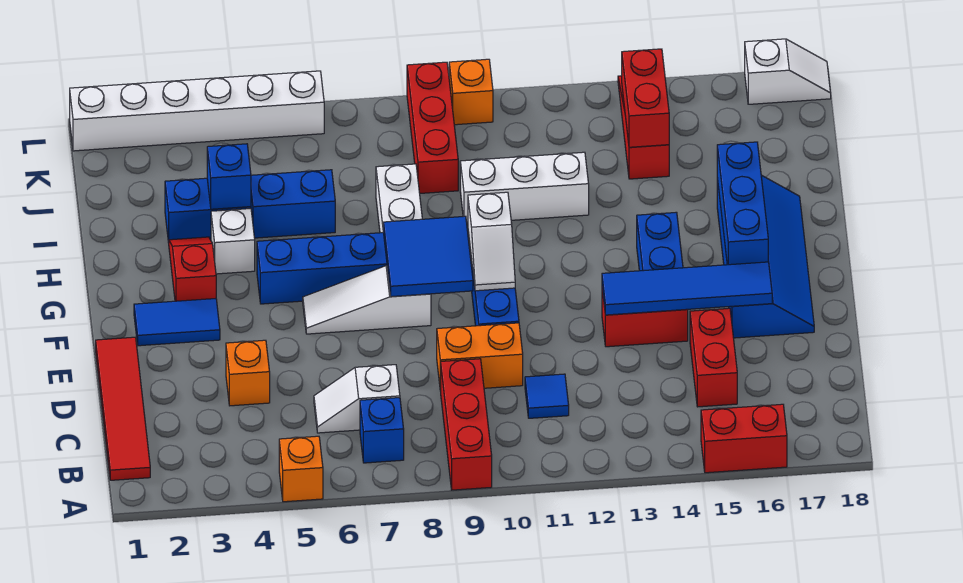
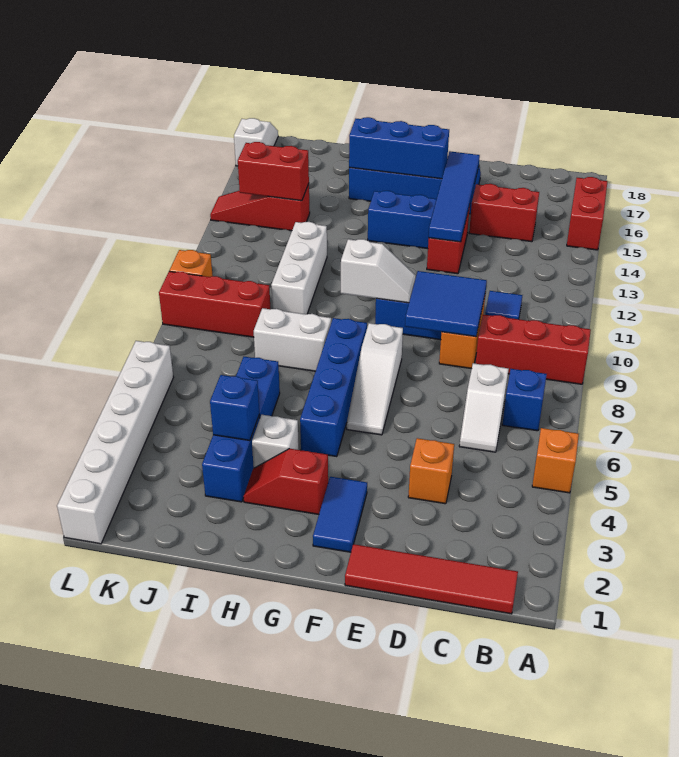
blue 2x2 tile [383,216,473,297] -> blue 2x2 tile moved to [405,271,487,337]

